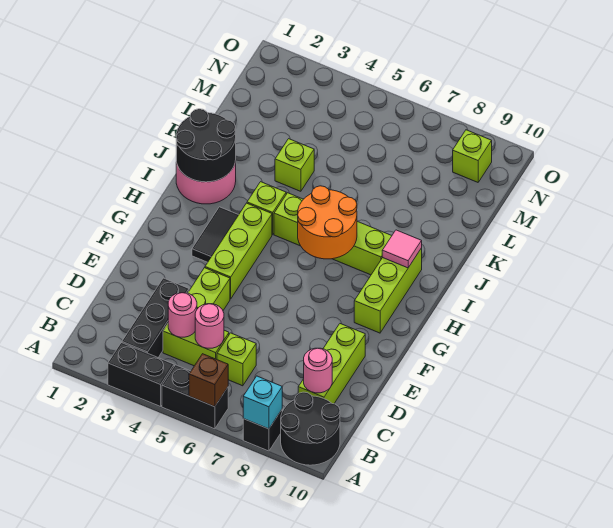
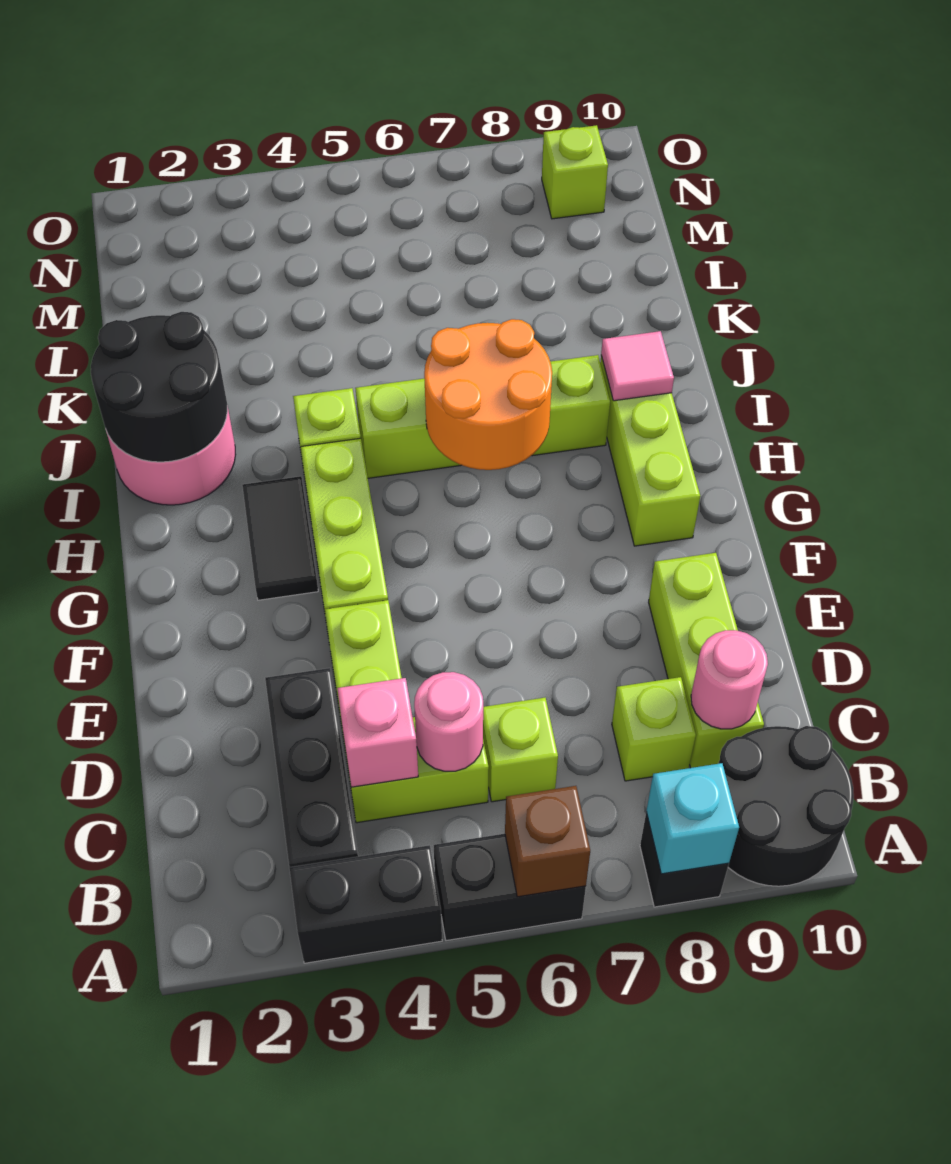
pink 1x1 round brick [168,293,197,337] -> pink 1x1 brick [337,678,418,787]
lime 1x1 brick [275,139,314,191] -> lime 1x1 brick moved to [612,677,696,781]

